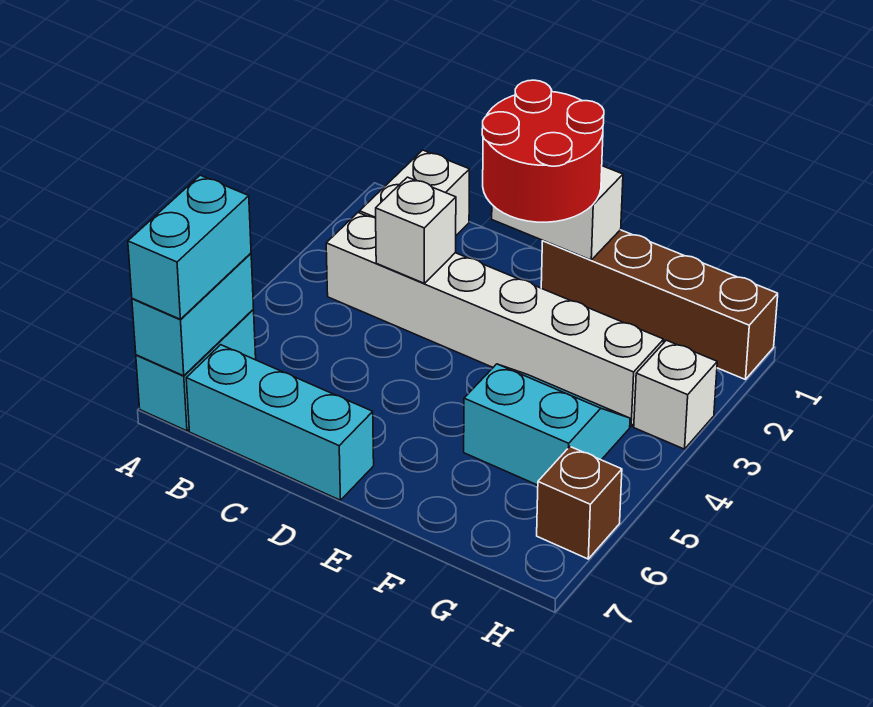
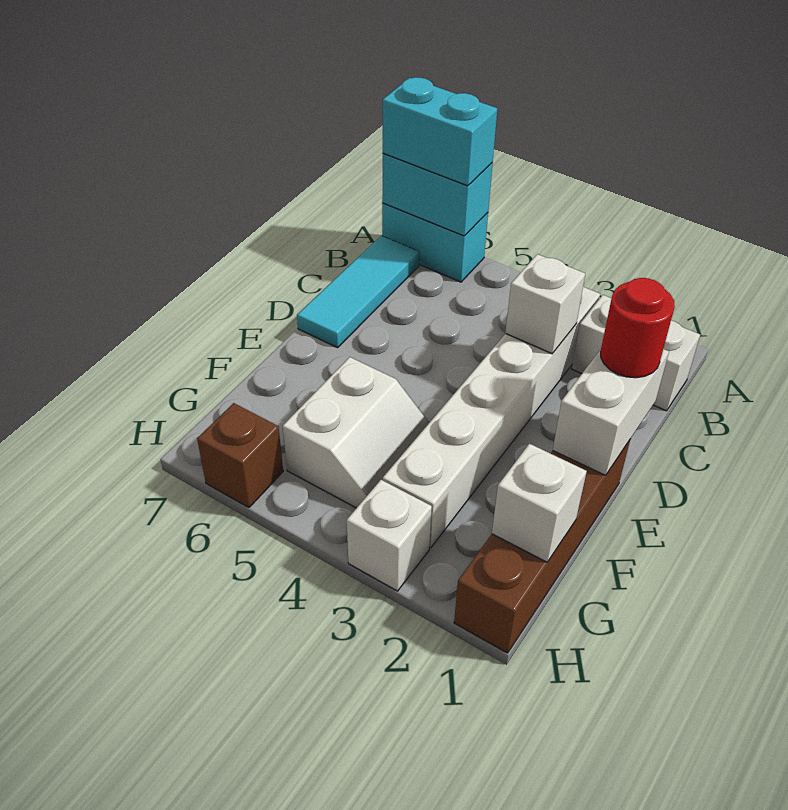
cyan 1x3 brick [186,345,374,500] -> cyan 1x3 tile [297,236,419,348]
red 2x2 round brick [482,80,604,222] -> red 1x1 round brick [601,278,675,378]
cyan 2x2 slope [464,364,630,485] -> white 2x2 slope [283,357,429,508]
none -> white 1x1 brick [492,444,587,562]

